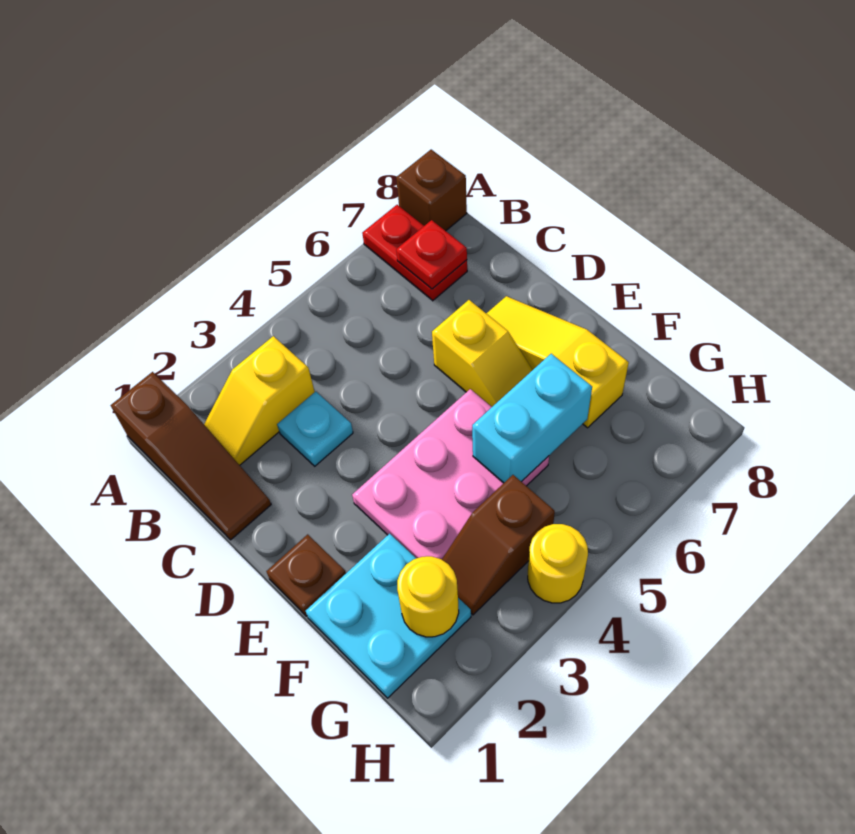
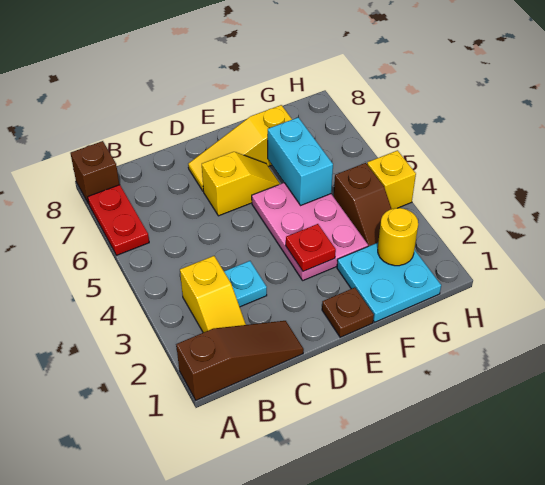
red 1x2 plate [362,205,467,301] -> red 1x2 plate turned to [88,185,149,255]
red 1x1 plate [396,220,467,289] -> red 1x1 plate moved to [286,224,336,271]
yellow 1x1 round brick [528,524,588,603] -> yellow 1x1 brick [367,150,416,209]

